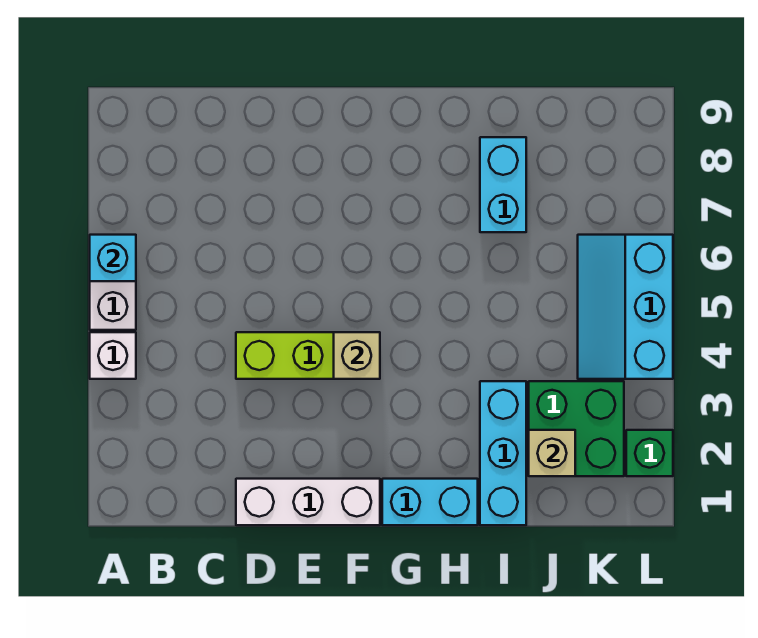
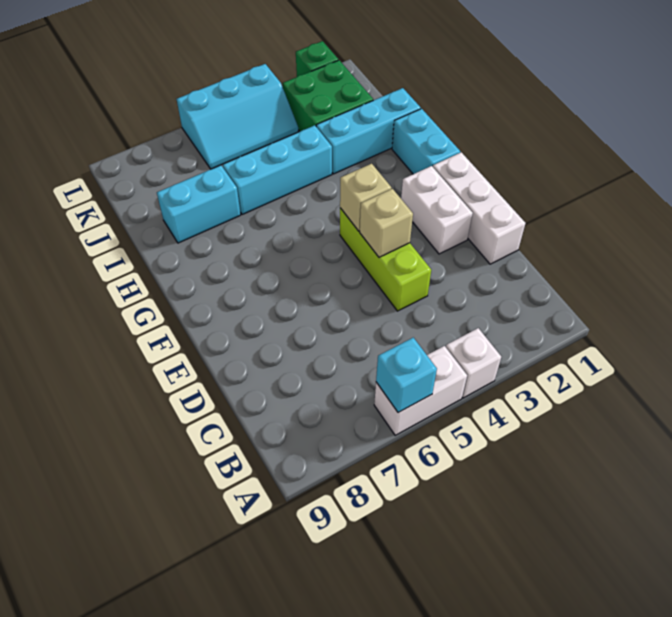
none -> white 1x2 brick [401,166,473,254]
none -> cyan 1x3 brick [223,125,332,215]
tan 1x1 brick [529,430,575,476] -> tan 1x1 brick moved to [360,189,413,257]

